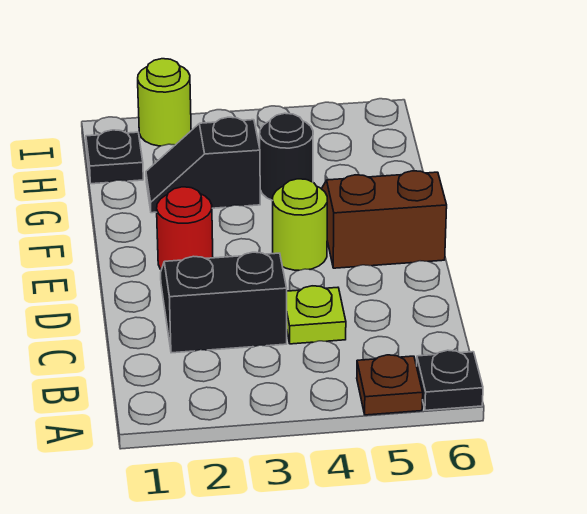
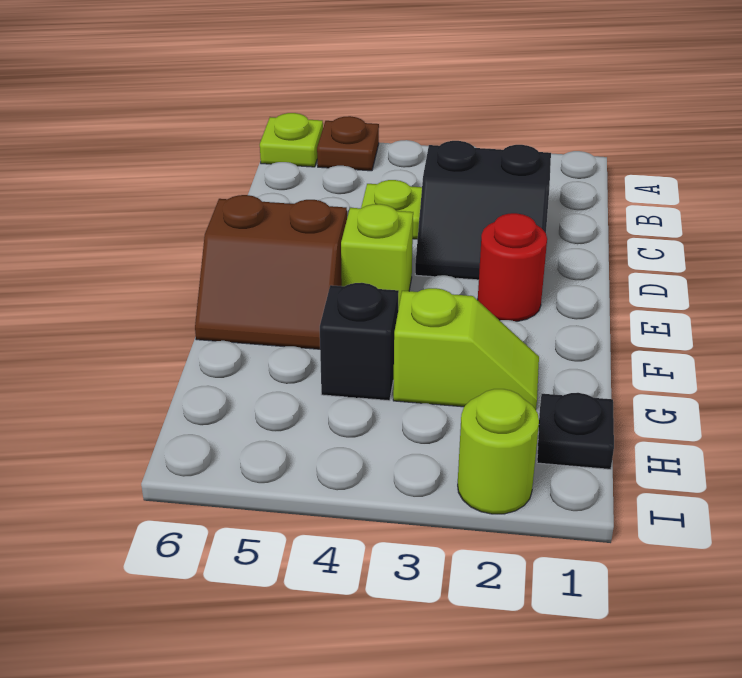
black 1x1 plate [417,350,483,410] -> lime 1x1 plate [260,113,323,167]
lime 1x1 round brick [273,179,327,270] -> lime 1x1 brick [341,204,413,309]
black 1x2 slope [146,117,260,213] -> lime 1x2 slope [393,288,539,410]
black 1x1 round brick [260,113,313,201] -> black 1x1 brick [320,283,399,401]

